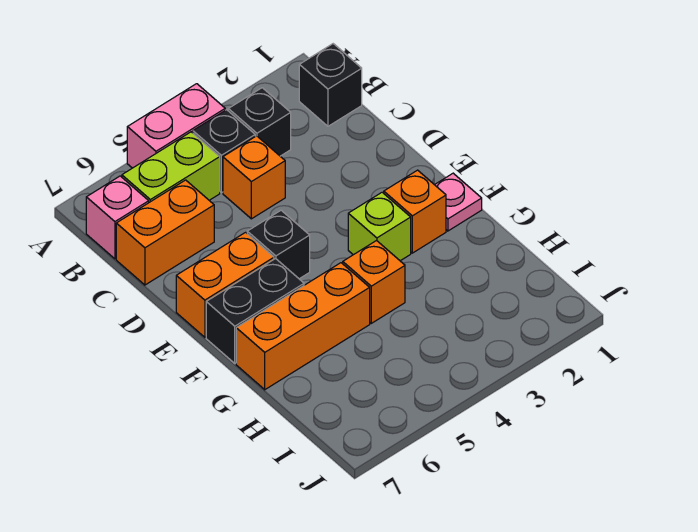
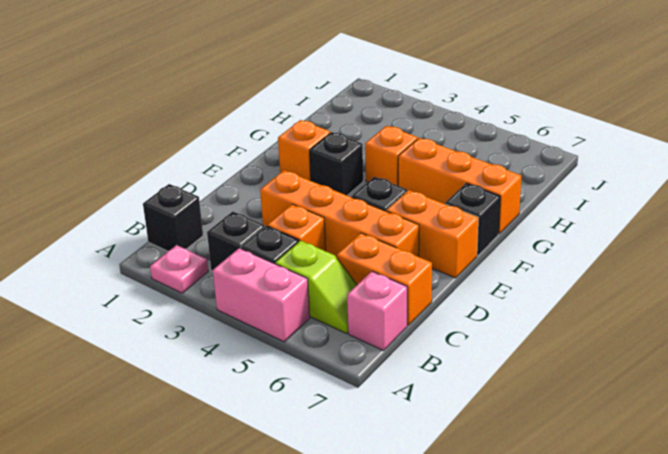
lime 1x2 brick [122,132,220,202] -> lime 1x2 slope [275,241,357,334]
none -> orange 1x4 brick [260,170,419,258]
pink 1x1 plate [435,173,482,231] -> pink 1x1 plate moved to [150,245,208,293]
lime 1x1 brick [348,192,411,261] -> black 1x1 brick [310,132,363,195]
black 1x2 brick [206,259,304,363] -> black 1x1 brick [445,183,500,256]

